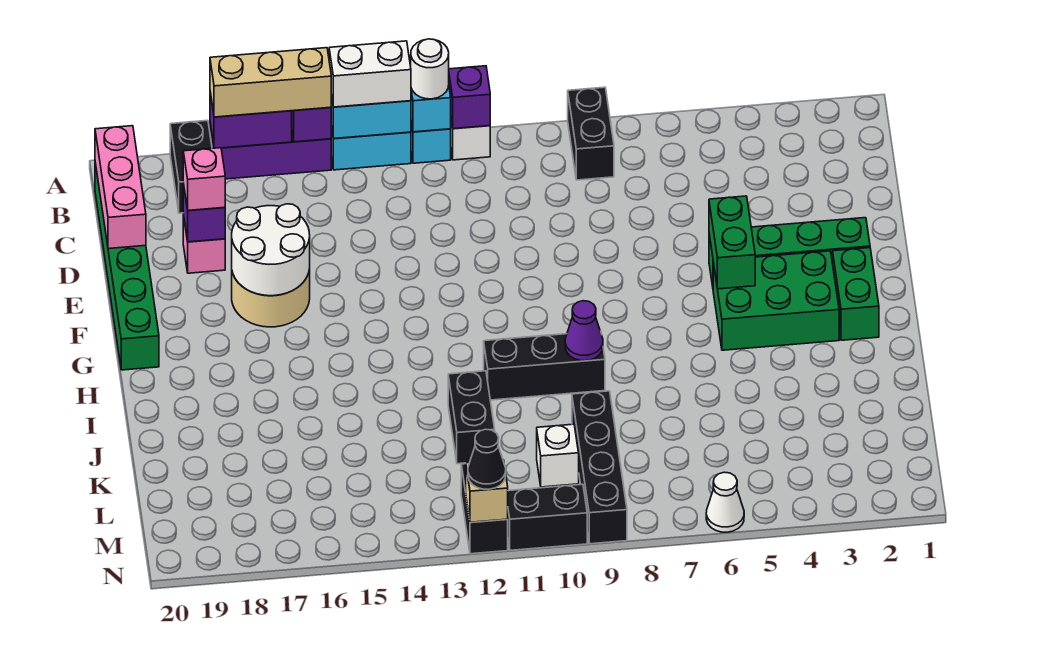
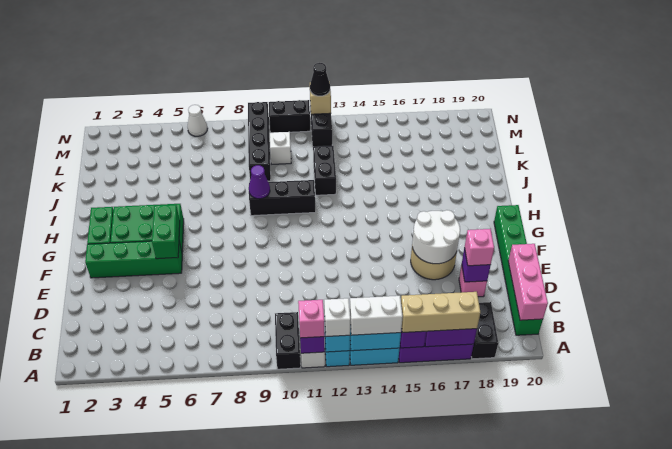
black 1x2 brick [568,87,614,180] -> black 1x2 brick moved to [275,312,301,369]
none -> pink 1x1 brick [298,300,325,338]
white 1x1 round brick [411,39,449,99] -> white 1x1 brick [324,298,350,337]

